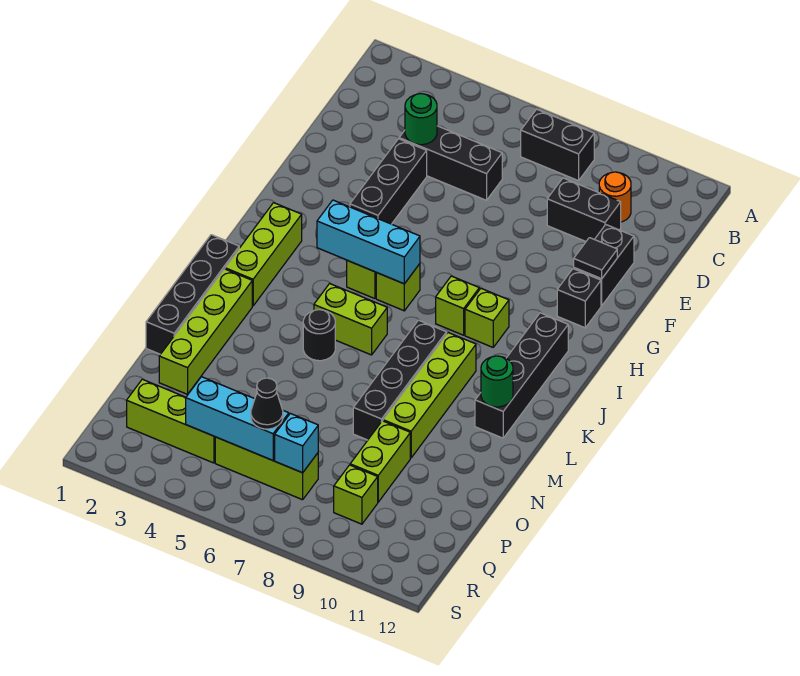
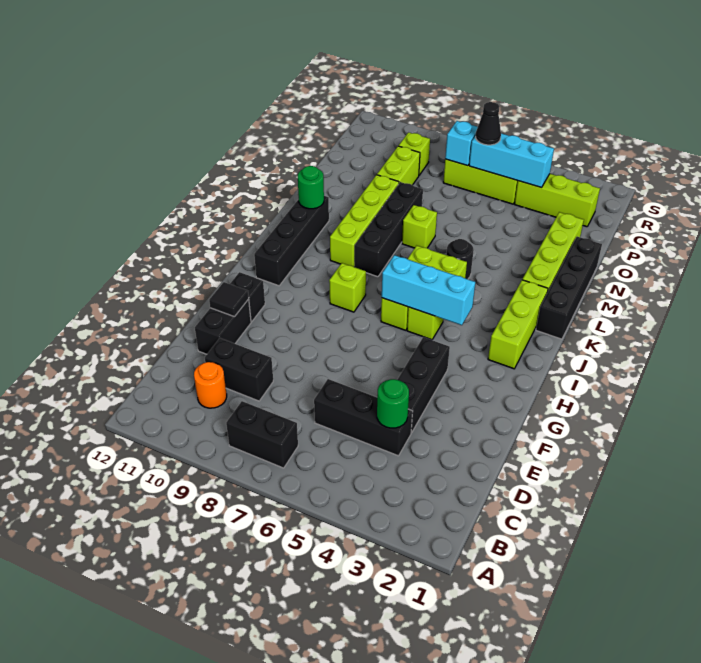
lime 1x1 brick [465,289,509,347] -> lime 1x1 brick moved to [402,205,437,248]

